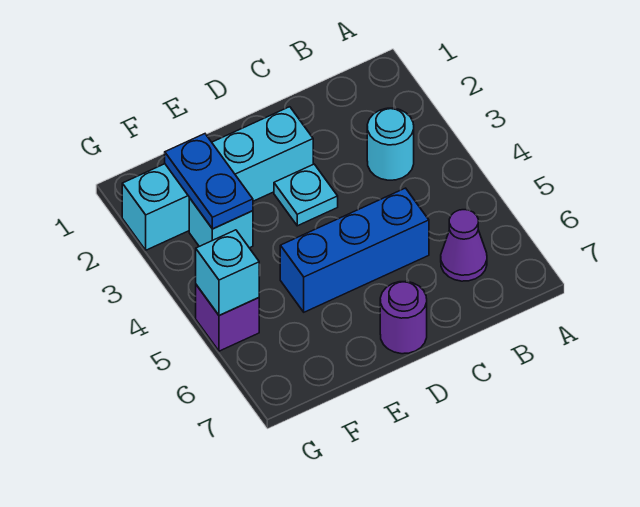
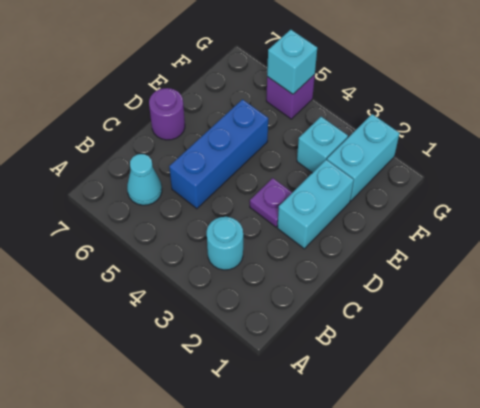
purple 1x1 cone [441,210,487,281] -> cyan 1x1 cone [127,154,162,205]
cyan 1x1 plate [274,164,338,226] -> purple 1x1 plate [250,178,292,227]
blue 1x2 plate [165,134,253,229] -> none

